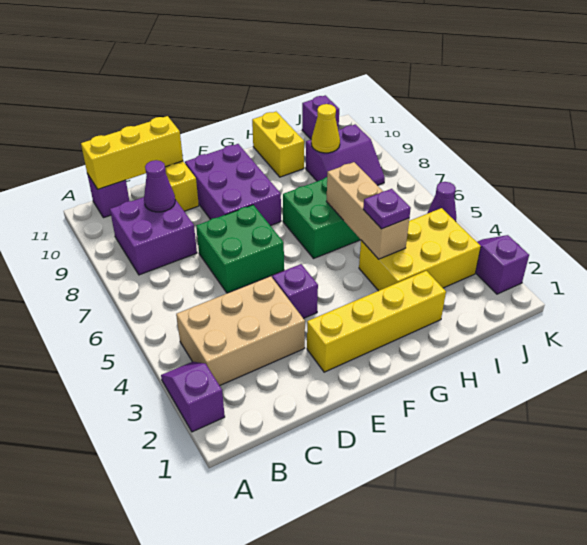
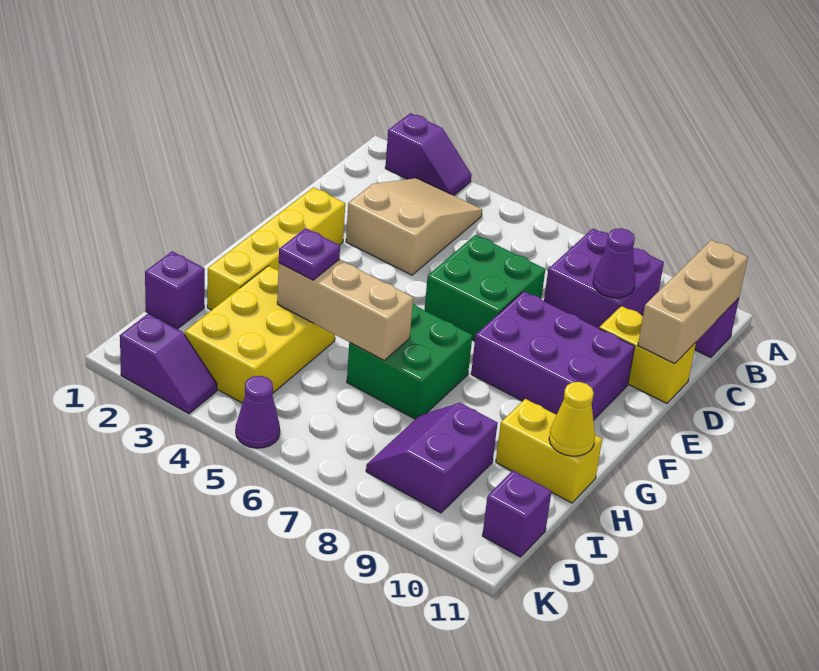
tan 2x3 brick [176,276,305,386] -> tan 2x3 slope [346,178,482,275]
yellow 1x3 brick [81,116,183,189] -> tan 1x3 brick [638,240,748,364]
purple 1x1 brick [272,264,318,319] -> purple 1x1 brick moved to [145,251,205,329]
yellow 1x1 cone [311,104,340,153] -> yellow 1x1 cone moved to [549,382,595,456]

